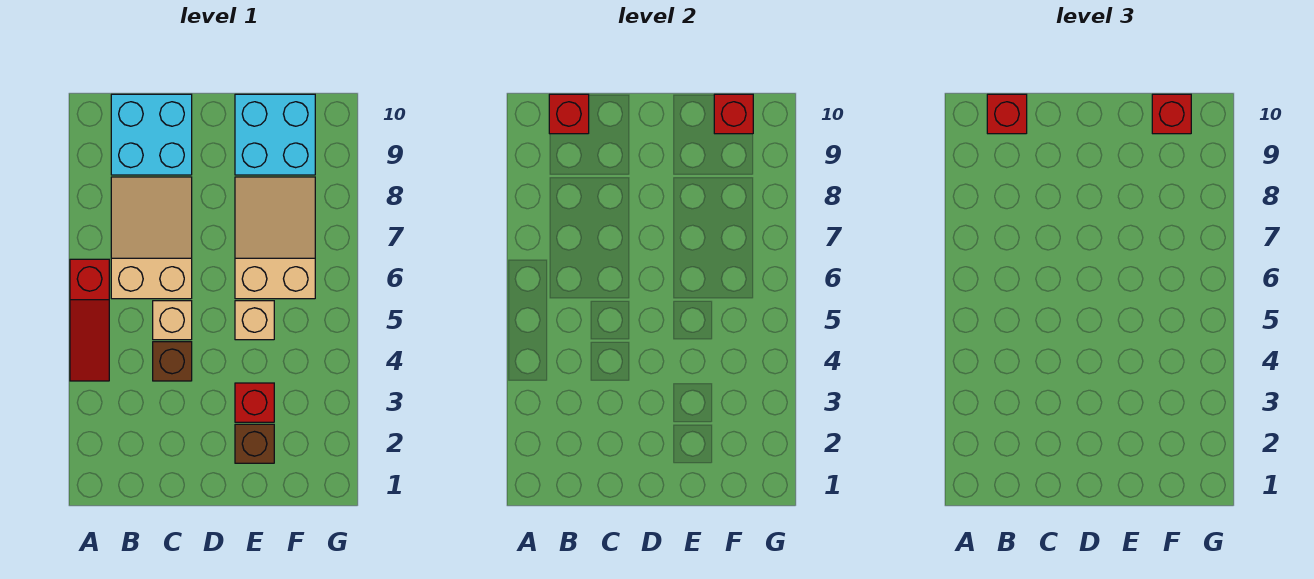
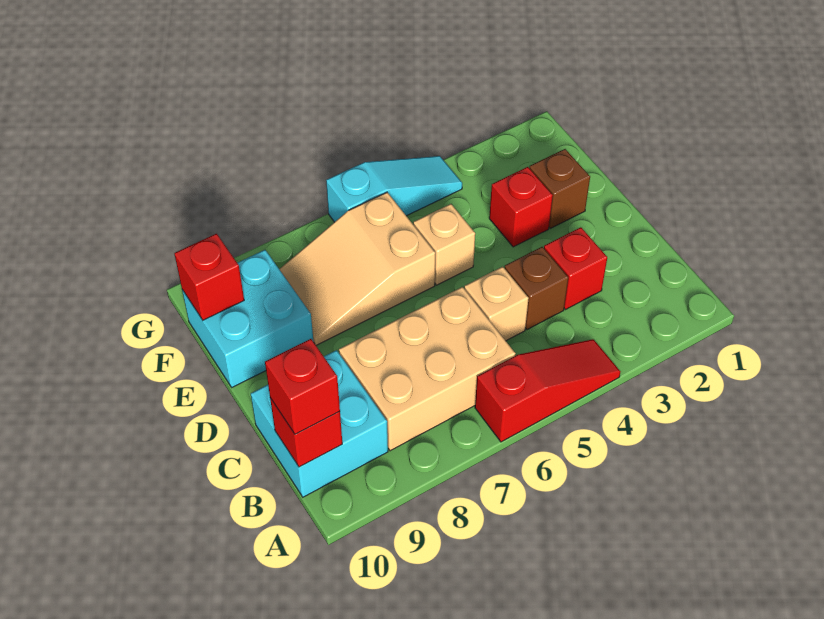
tan 2x3 slope [111,177,192,299] -> tan 2x3 brick [339,287,515,451]
red 1x1 brick [1152,94,1191,134] -> red 1x1 brick moved to [544,227,607,309]
none -> cyan 1x3 slope [326,156,462,222]

